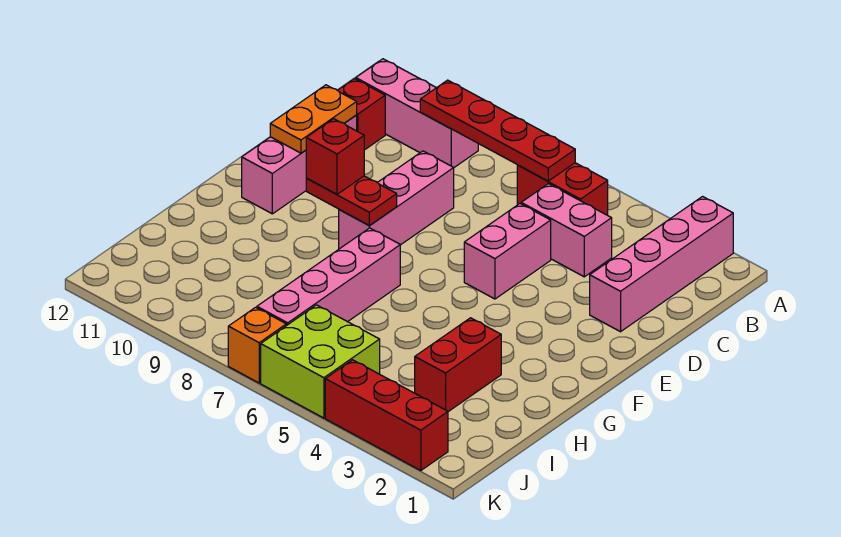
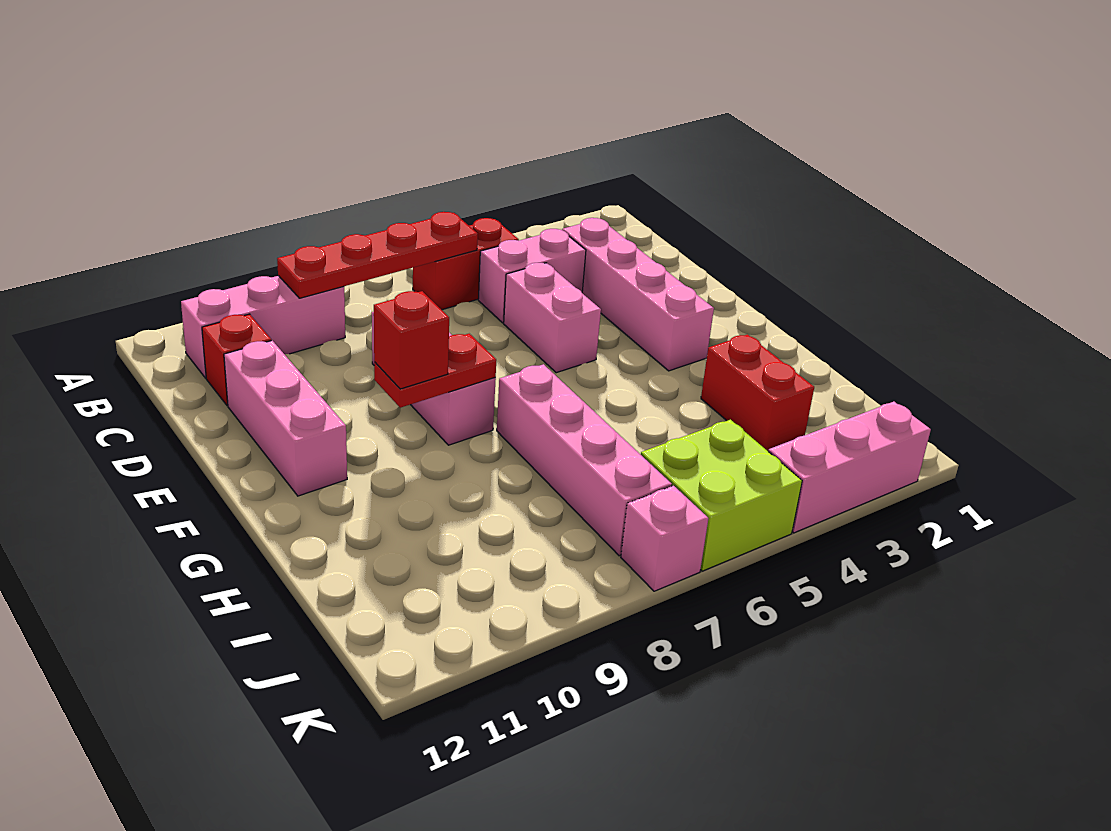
pink 1x4 brick [590,197,733,332] -> pink 1x4 brick moved to [562,218,714,371]
orange 1x2 plate [270,85,357,153] -> none
red 1x3 brick [325,360,448,471] -> pink 1x3 brick [768,402,931,533]
orange 1x1 brick [228,307,286,383] -> pink 1x1 brick [621,486,709,591]

